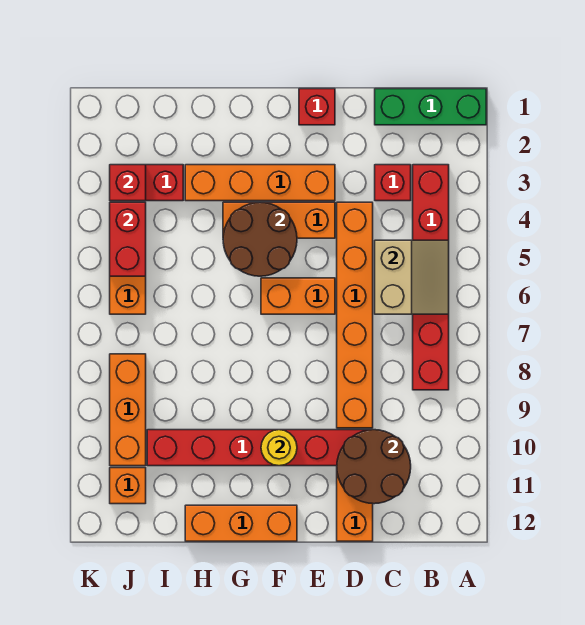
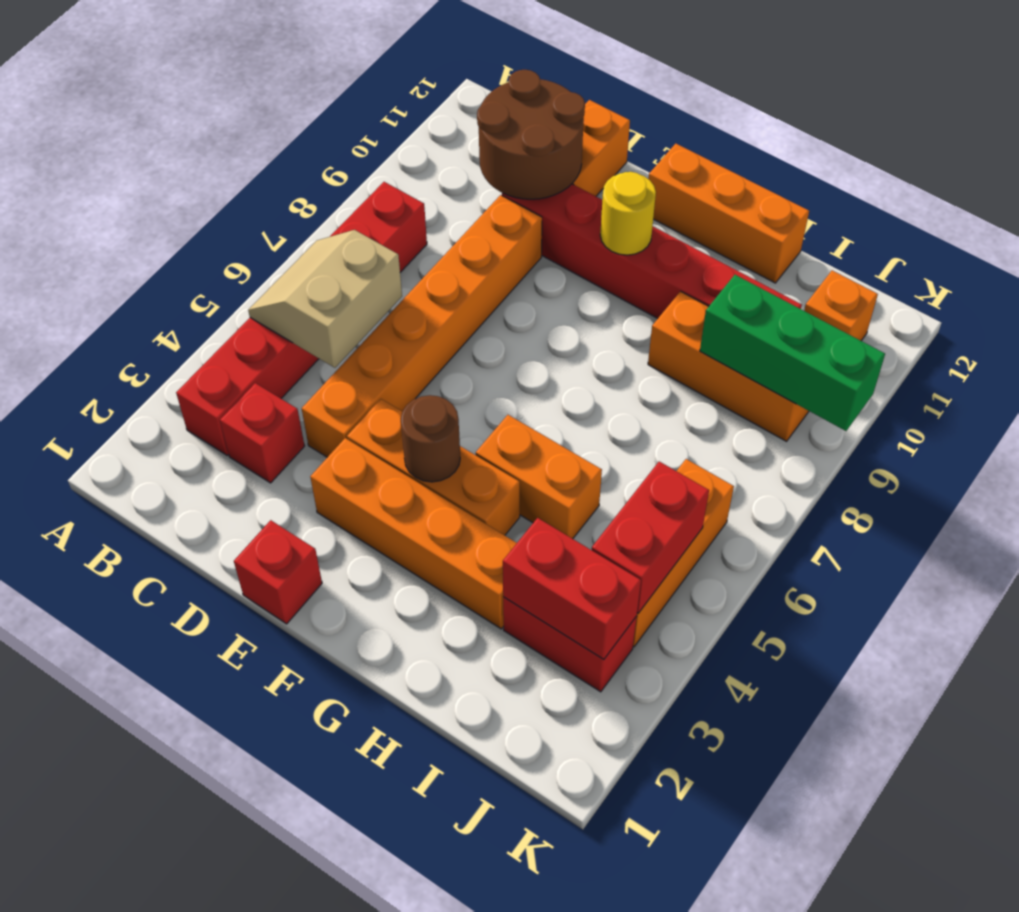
green 1x3 brick [375,89,486,125] -> green 1x3 brick moved to [700,275,885,431]
orange 1x2 brick [261,278,335,314] -> orange 1x2 brick moved to [476,415,602,539]
brown 2x2 round brick [223,202,297,276] -> brown 1x1 round brick [401,395,460,482]
red 1x1 brick [110,165,146,201] -> red 1x2 brick [503,518,641,659]
orange 1x3 brick [110,354,146,466] -> orange 1x3 brick turned to [648,291,809,441]

